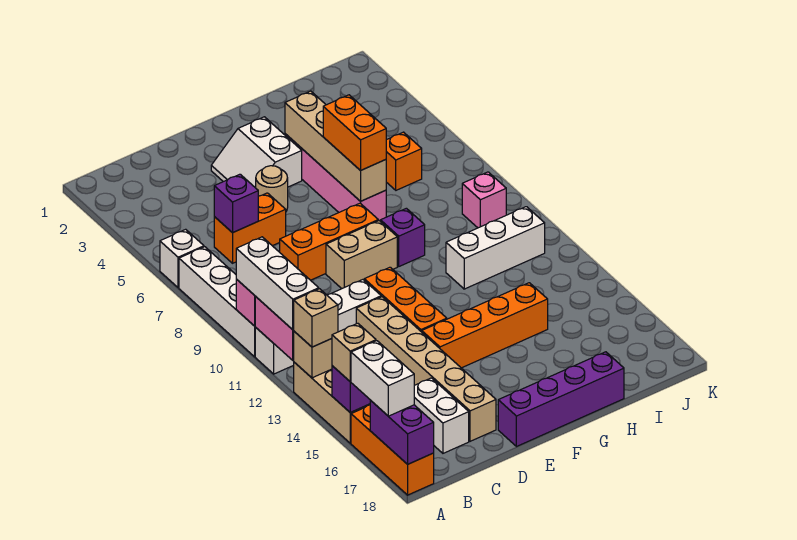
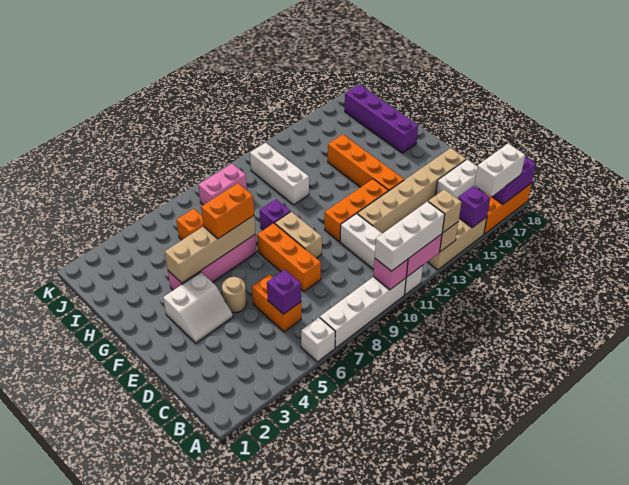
tan 1x1 brick [332,323,376,382] -> none
purple 1x4 brick [498,352,624,447] -> purple 1x4 brick moved to [345,85,418,153]
pink 1x1 brick [462,172,506,228] -> pink 1x2 brick [198,164,247,205]

